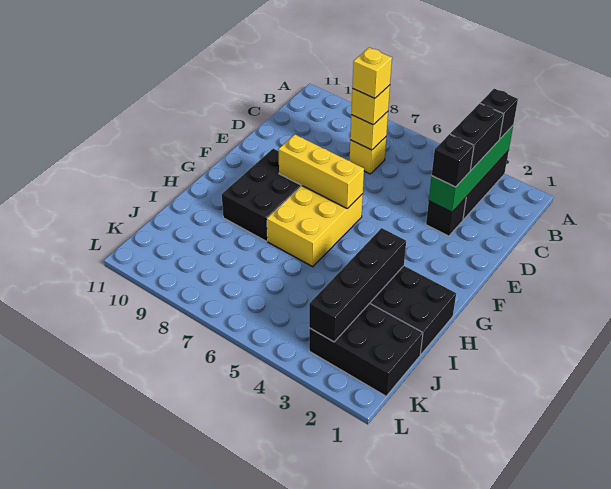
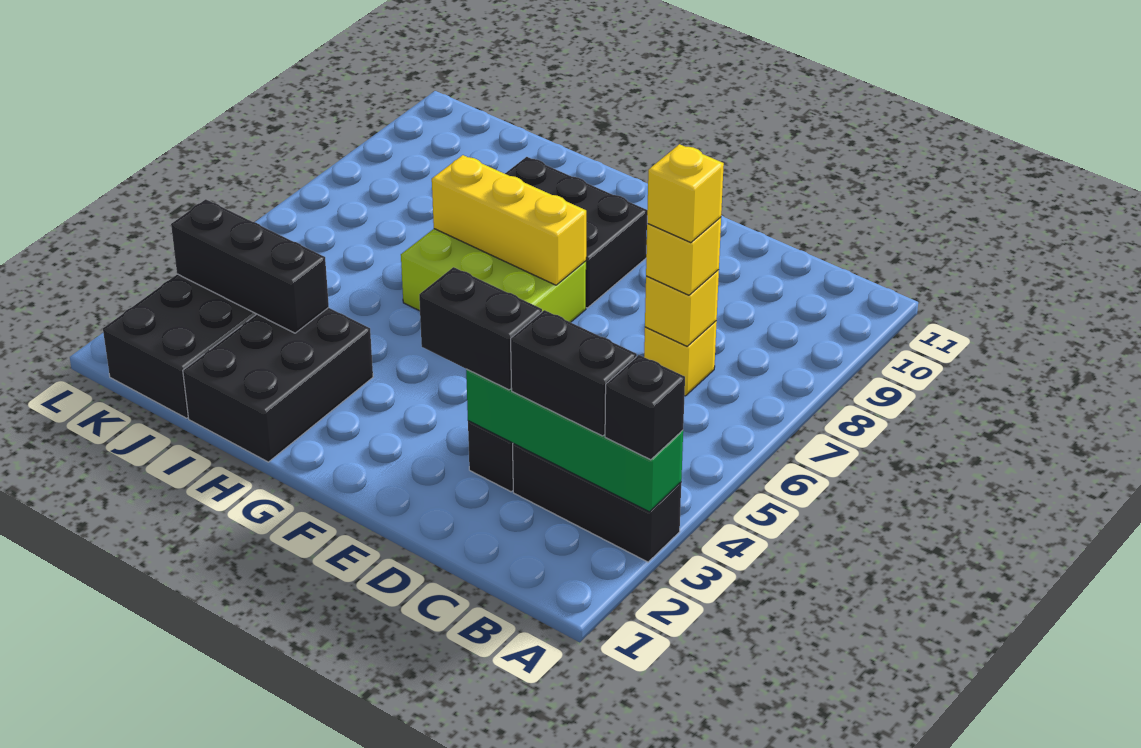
black 1x1 brick [432,134,474,187] -> black 1x2 brick [419,267,542,390]
yellow 2x3 brick [267,186,363,267] -> lime 2x3 brick [401,229,586,322]
yellow 1x3 brick [278,135,364,209] -> yellow 1x3 brick turned to [432,155,586,285]
black 1x4 brick [309,228,406,342] -> black 1x3 brick [171,199,329,333]

